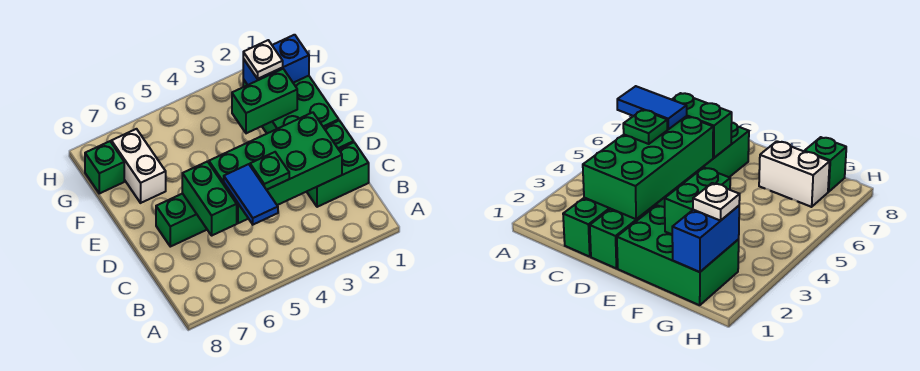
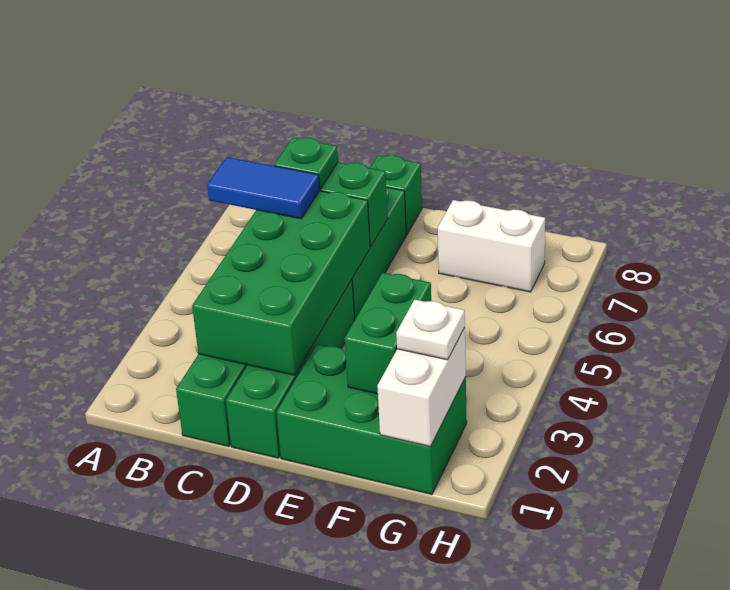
green 1x1 plate [250,152,289,190] -> green 1x1 plate moved to [274,138,338,189]
blue 1x2 brick [243,35,309,85] -> white 1x2 brick [377,327,466,446]
green 1x1 brick [85,141,124,193] -> green 1x1 brick moved to [370,155,422,235]

